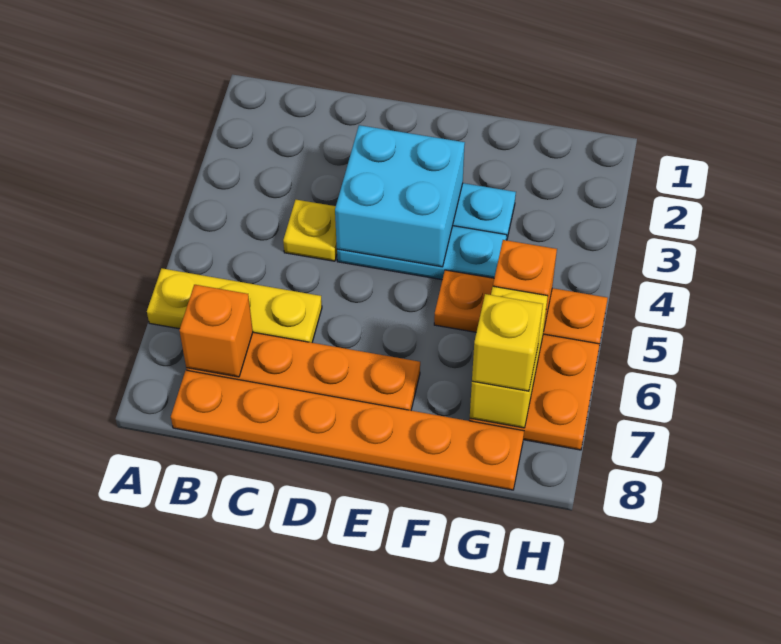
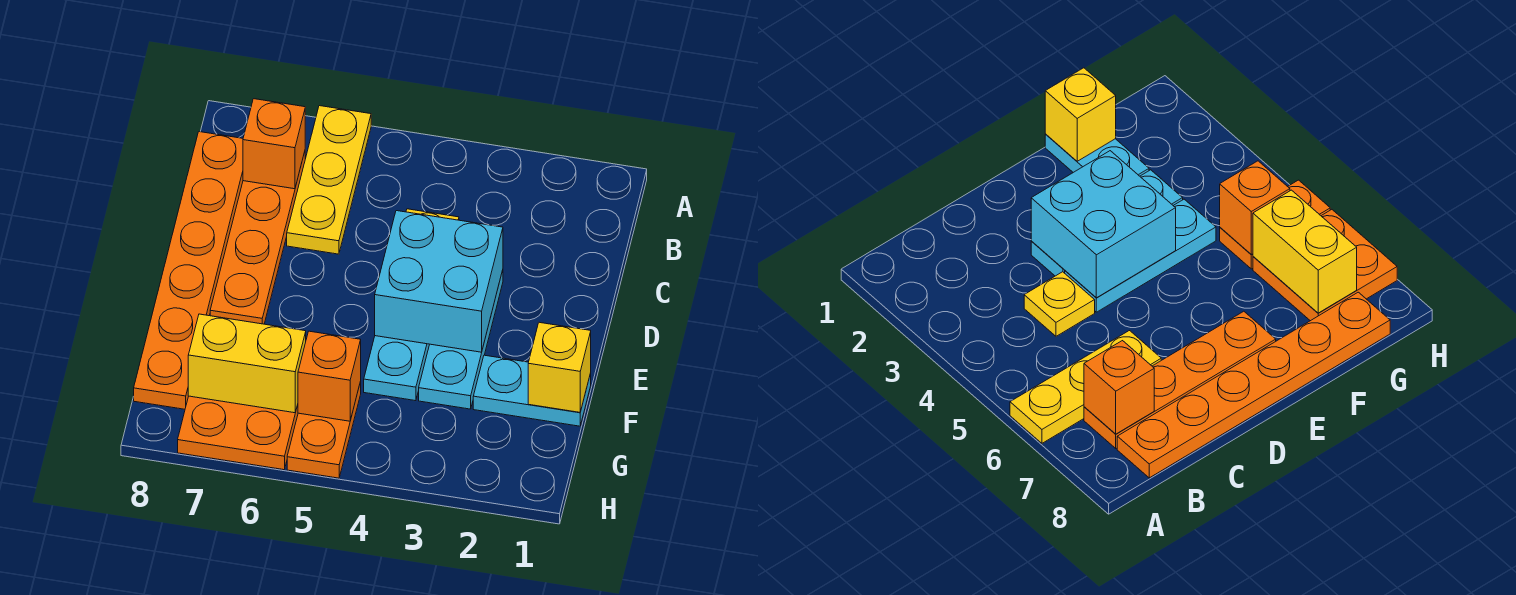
none -> cyan 1x2 plate [473,355,591,426]
orange 1x3 plate [434,270,608,344] -> orange 1x2 plate [287,382,361,478]
yellow 1x1 brick [472,294,543,391] -> yellow 1x1 brick moved to [528,322,591,412]

